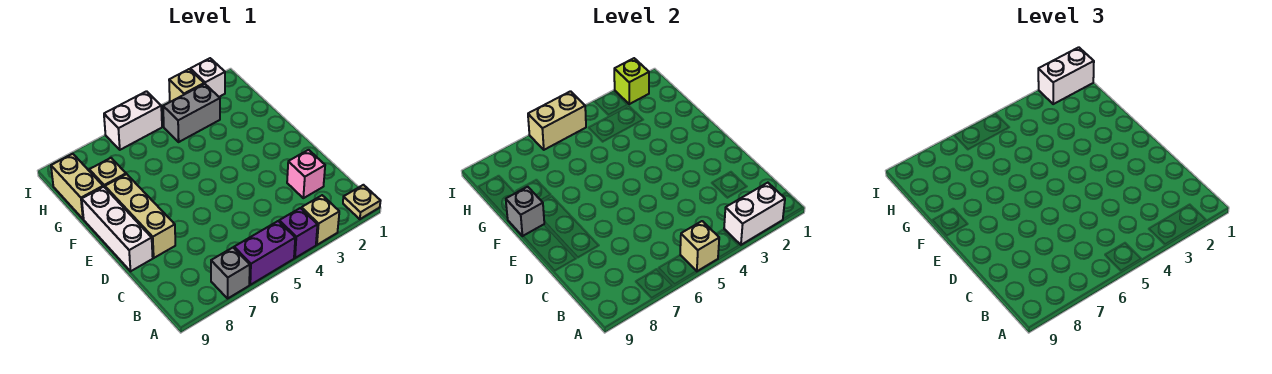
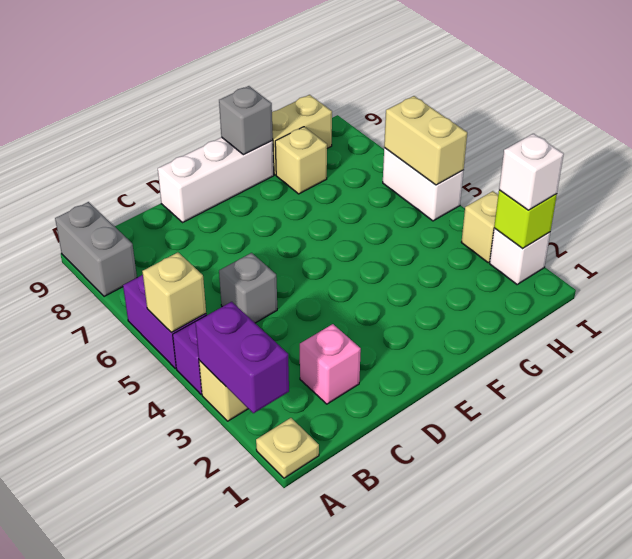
white 1x2 brick [724,183,785,245] -> purple 1x2 brick [195,302,289,413]
grey 1x1 brick [211,248,250,298] -> grey 1x1 brick moved to [219,253,277,323]
tan 1x3 brick [105,174,175,258] -> none
grey 1x2 brick [163,84,220,142] -> grey 1x2 brick moved to [55,202,137,297]
white 1x2 brick [1038,47,1094,104] -> white 1x1 brick [499,134,564,210]

